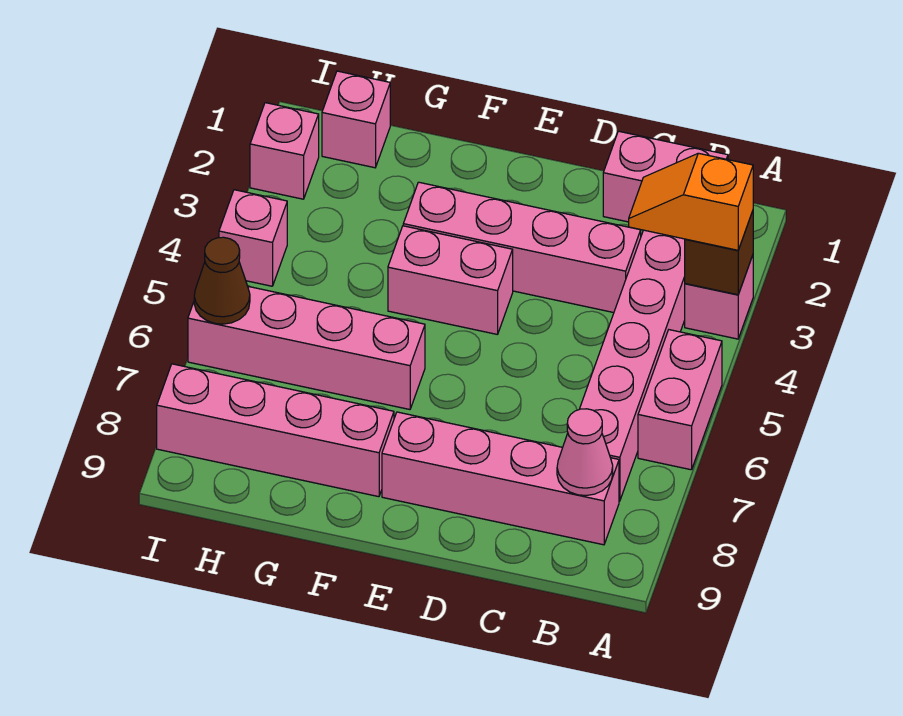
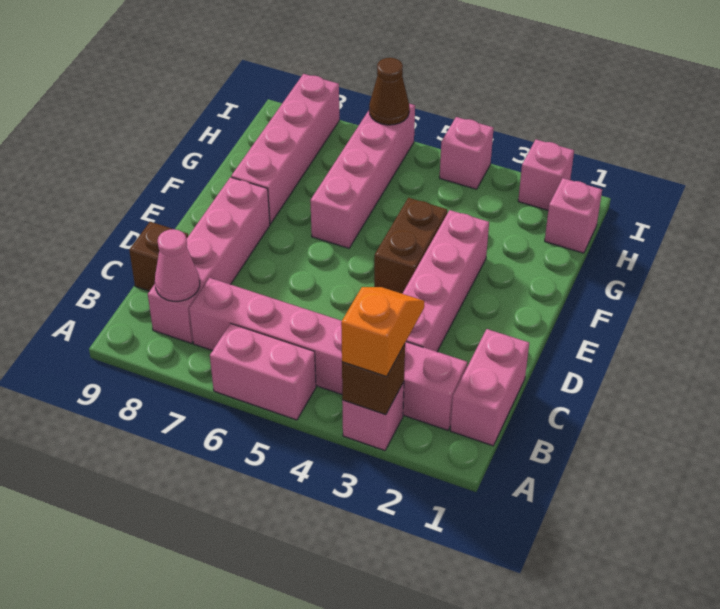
none -> brown 1x1 brick [129,222,188,291]
pink 1x2 brick [388,226,513,335] -> brown 1x2 brick [374,198,447,293]

